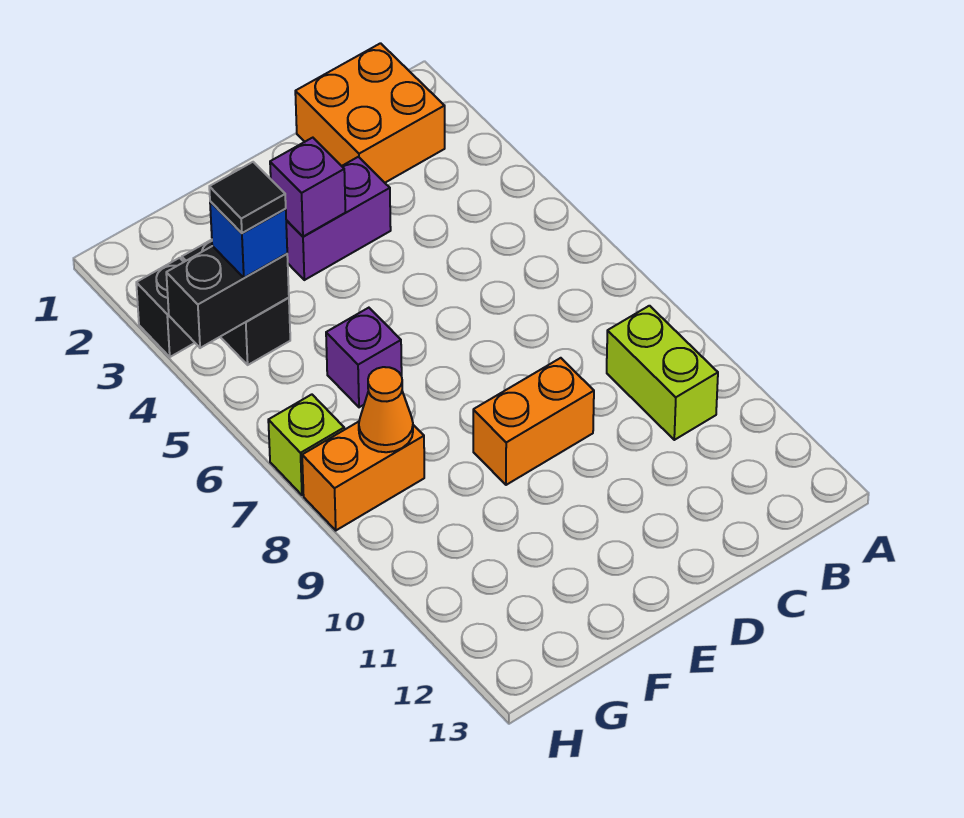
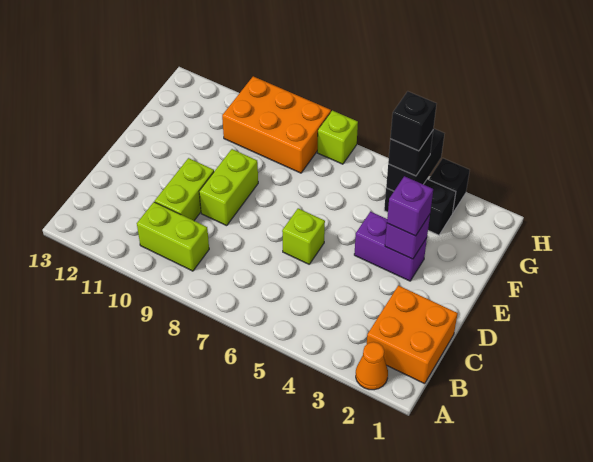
none -> lime 1x2 brick [155,158,214,221]
purple 1x2 brick [286,157,391,280] -> purple 1x2 brick turned to [354,212,427,281]
none -> lime 1x1 brick [282,208,325,264]
orange 1x2 brick [473,358,594,485] -> lime 1x2 brick [199,149,258,226]
purple 1x1 brick [326,308,402,407] -> purple 1x1 brick moved to [387,176,433,236]
blue 1x1 brick [210,202,287,278] -> black 1x1 brick [388,131,433,176]
black 1x1 tile [209,162,286,233] -> black 1x1 brick [390,91,437,151]
orange 1x2 brick [302,422,424,530] -> orange 2x3 brick [222,76,331,173]
orange 1x1 cone [359,367,413,452] -> orange 1x1 cone moved to [356,342,388,390]

